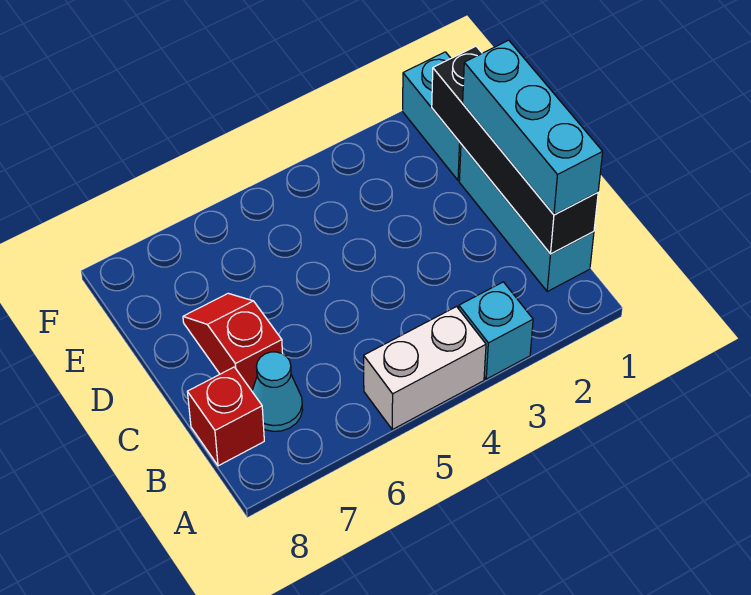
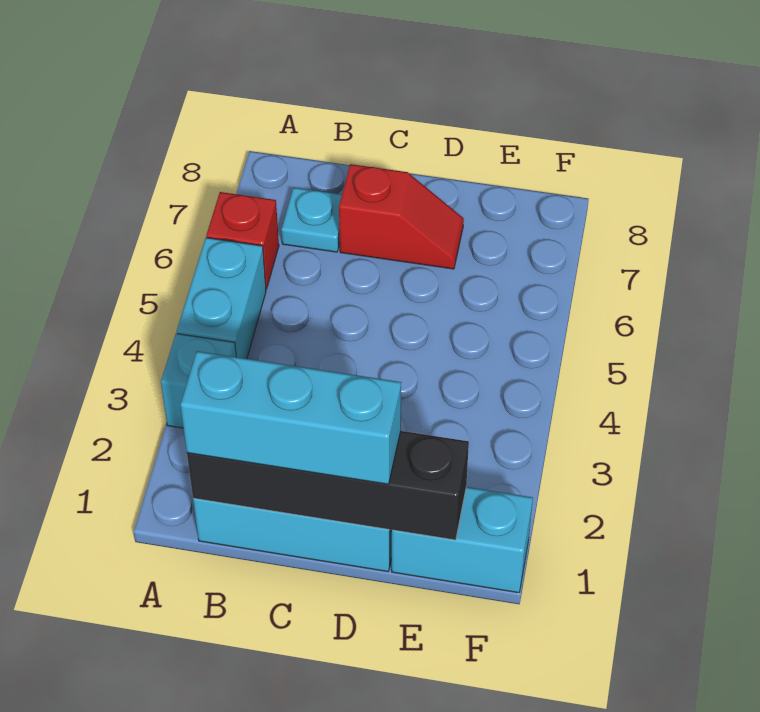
white 1x2 brick [364,307,486,429] -> cyan 1x2 brick [177,238,266,359]
cyan 1x1 cone [252,352,302,431] -> cyan 1x1 plate [281,188,342,252]
red 1x1 brick [187,367,264,466] -> red 1x1 brick moved to [206,192,279,289]

